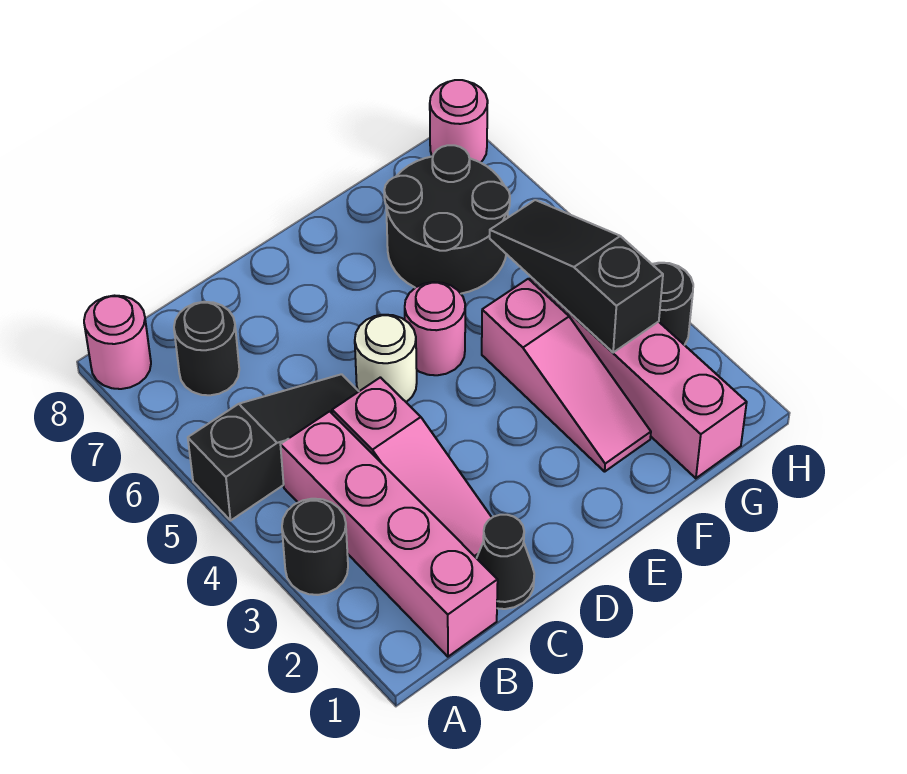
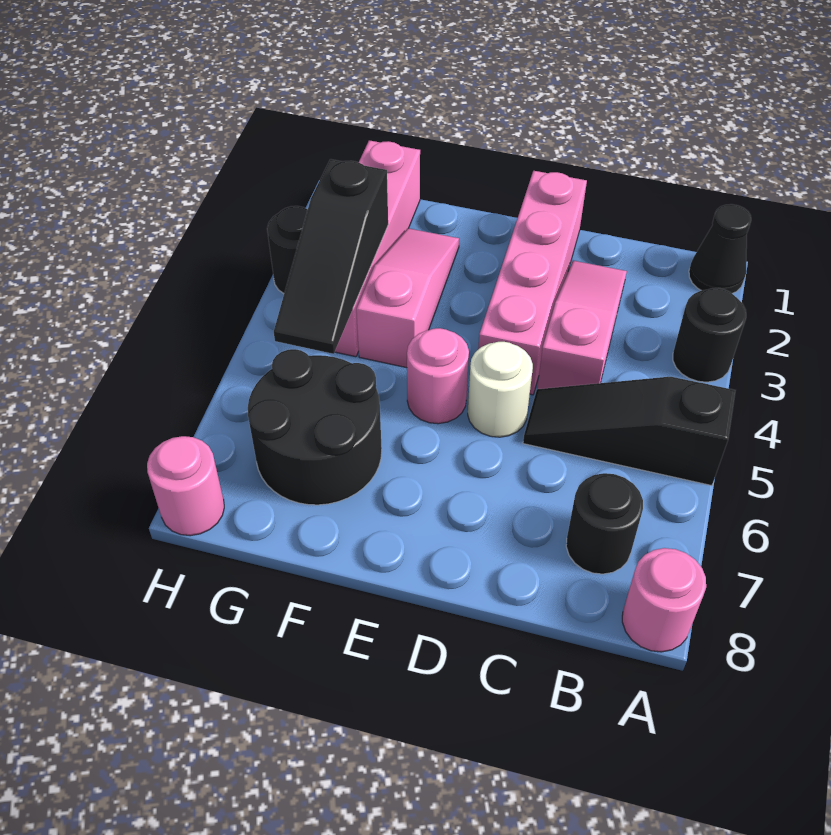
pink 1x4 brick [280,411,498,657] -> pink 1x4 brick moved to [478,171,587,395]
black 1x1 cone [477,515,534,609] -> black 1x1 cone moved to [689,204,751,293]

